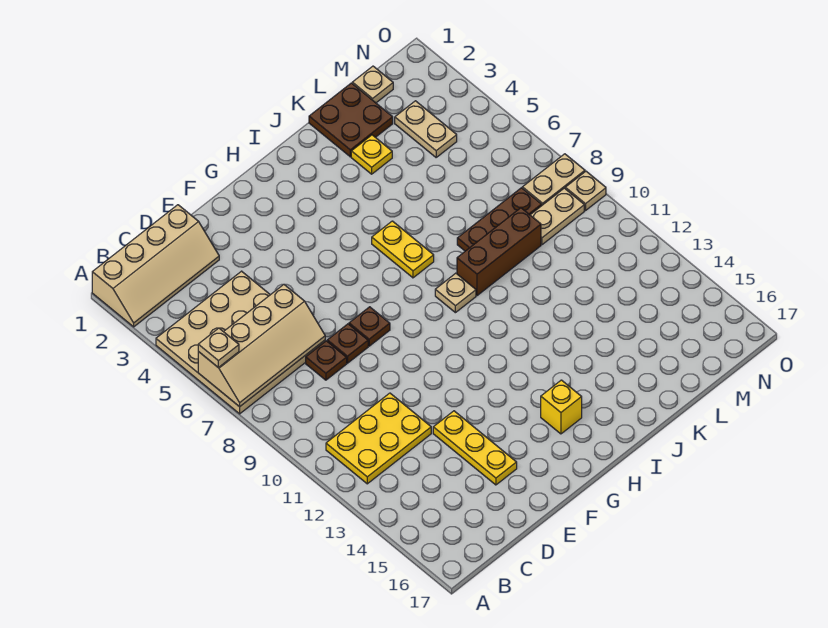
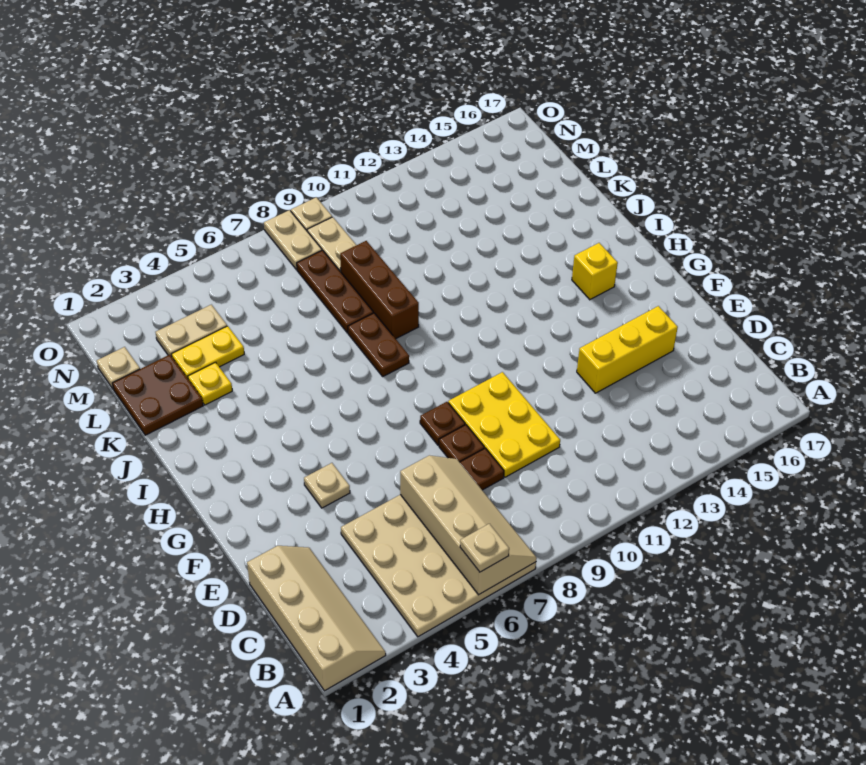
yellow 2x3 plate [326,393,431,484] -> yellow 2x3 plate moved to [448,372,560,477]
yellow 1x3 plate [433,411,517,485] -> yellow 1x3 brick [577,306,678,393]
yellow 1x2 plate [372,221,434,278] -> yellow 1x2 plate moved to [172,326,244,378]
none -> brown 1x2 plate [348,313,409,376]
tan 1x1 plate [435,273,476,313] -> tan 1x1 plate moved to [304,463,350,508]

